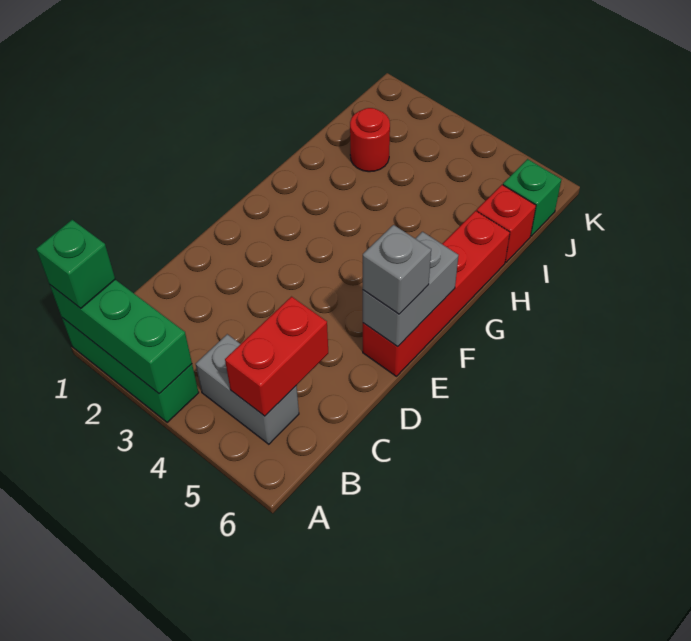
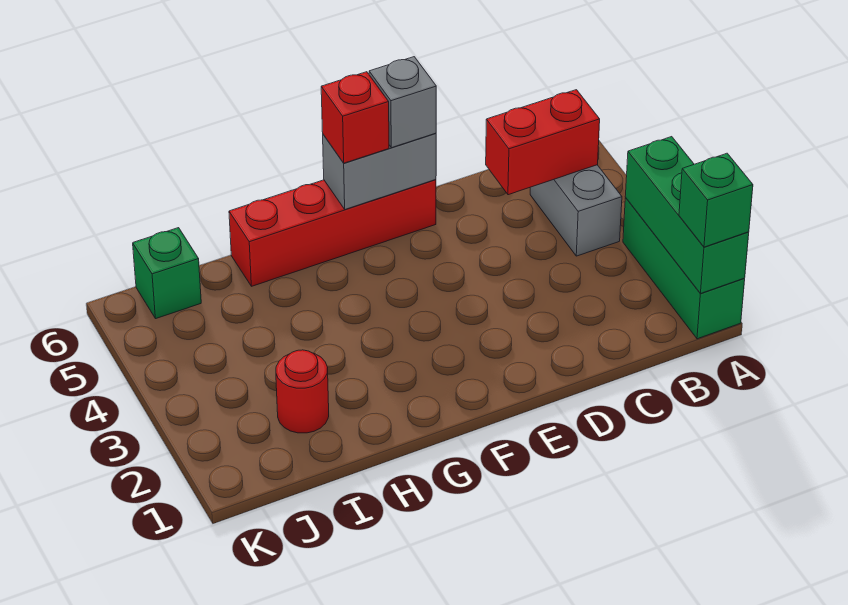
red 1x1 brick [477,185,536,262] -> red 1x1 brick moved to [321,72,389,163]

